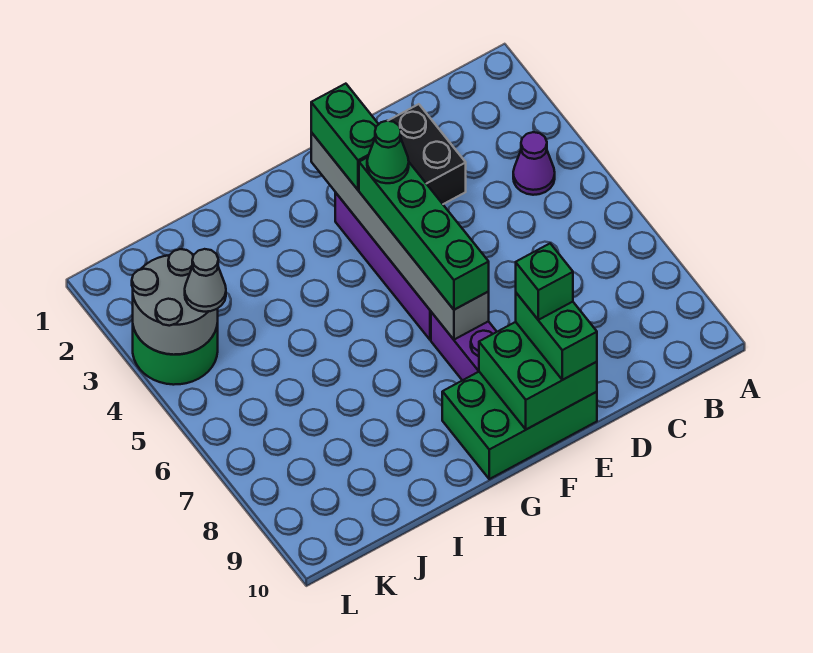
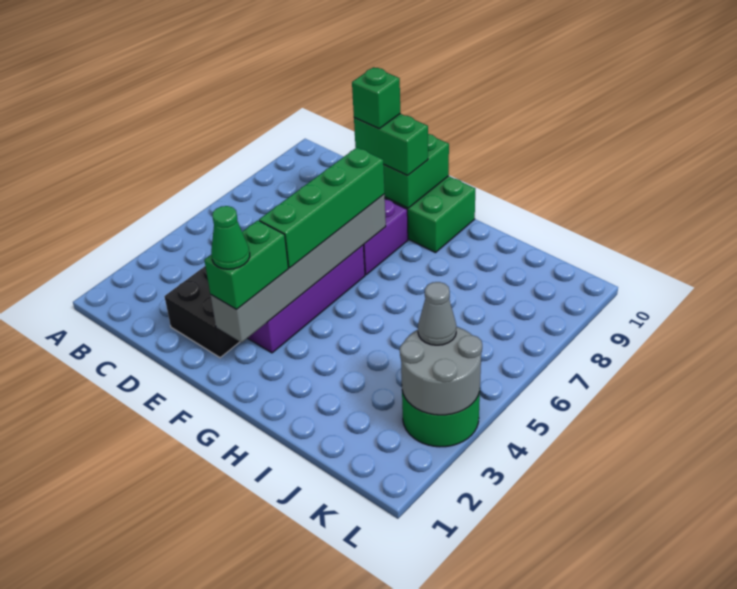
purple 1x1 cone [513,132,555,195] -> none
green 1x2 brick [516,293,597,380] -> green 1x2 brick turned to [354,114,428,175]
green 1x1 cone [367,121,409,183] -> green 1x1 cone moved to [211,206,250,269]

